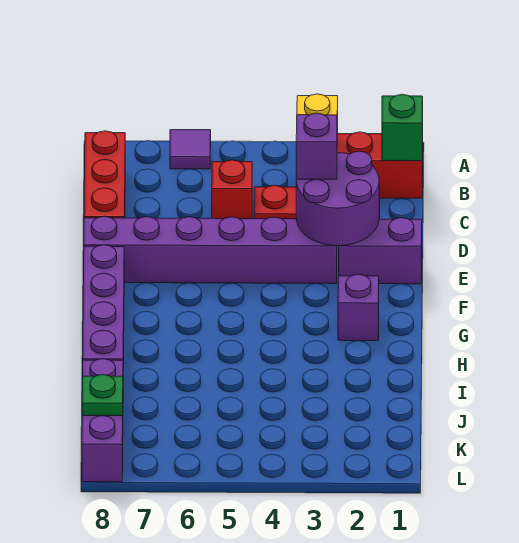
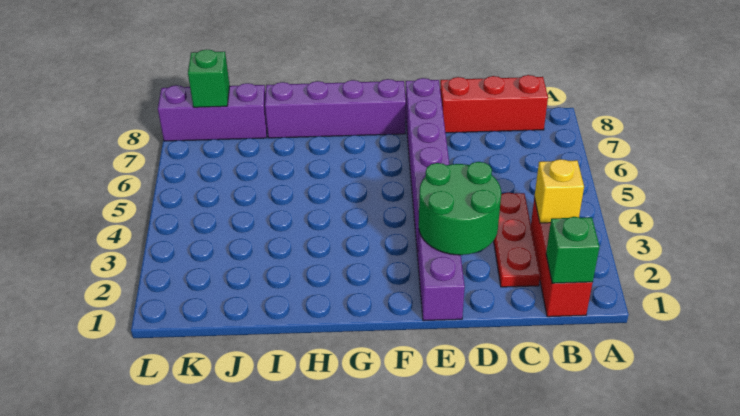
purple 1x1 tile [170,130,211,169] -> none
red 1x1 brick [212,160,252,219] -> none
purple 2x2 round brick [296,151,379,246] -> green 2x2 round brick [419,162,501,255]
purple 1x1 brick [296,113,337,179] -> none
purple 1x1 brick [338,274,379,341] -> none
green 1x1 plate [82,375,123,416] -> green 1x1 brick [188,49,230,107]

